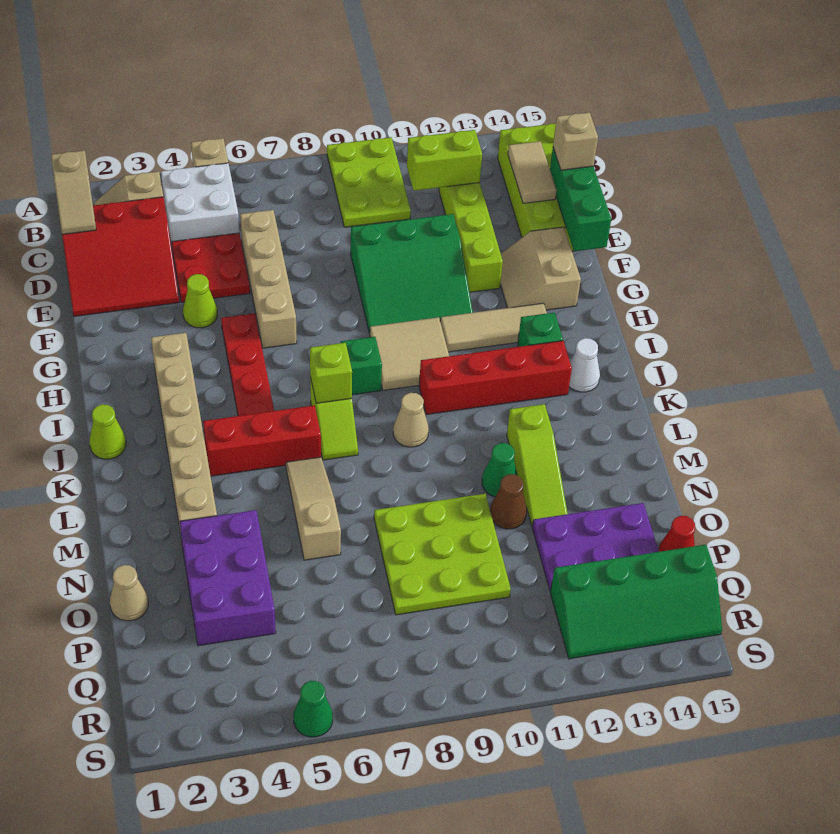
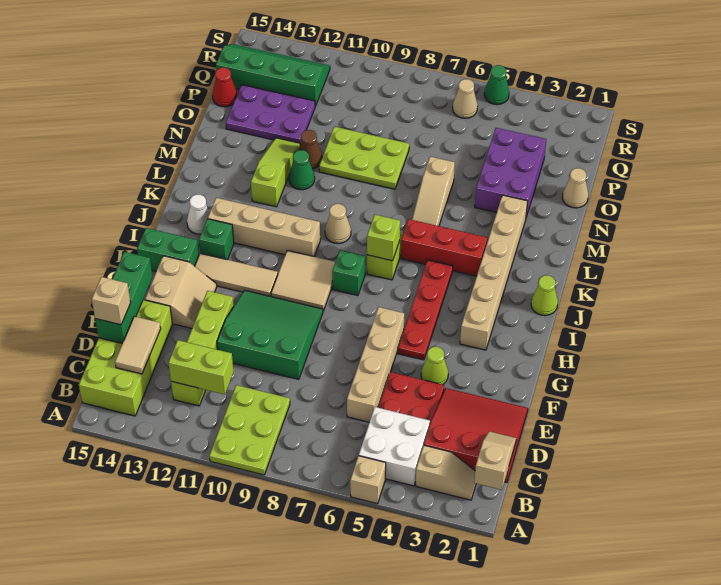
none -> green 1x2 brick [137,228,199,271]
red 1x4 brick [419,341,572,415] -> tan 1x4 brick [208,198,320,257]
lime 3x3 plate [374,494,511,615] -> lime 2x3 plate [319,127,409,189]
none -> tan 1x1 cone [453,79,478,118]

